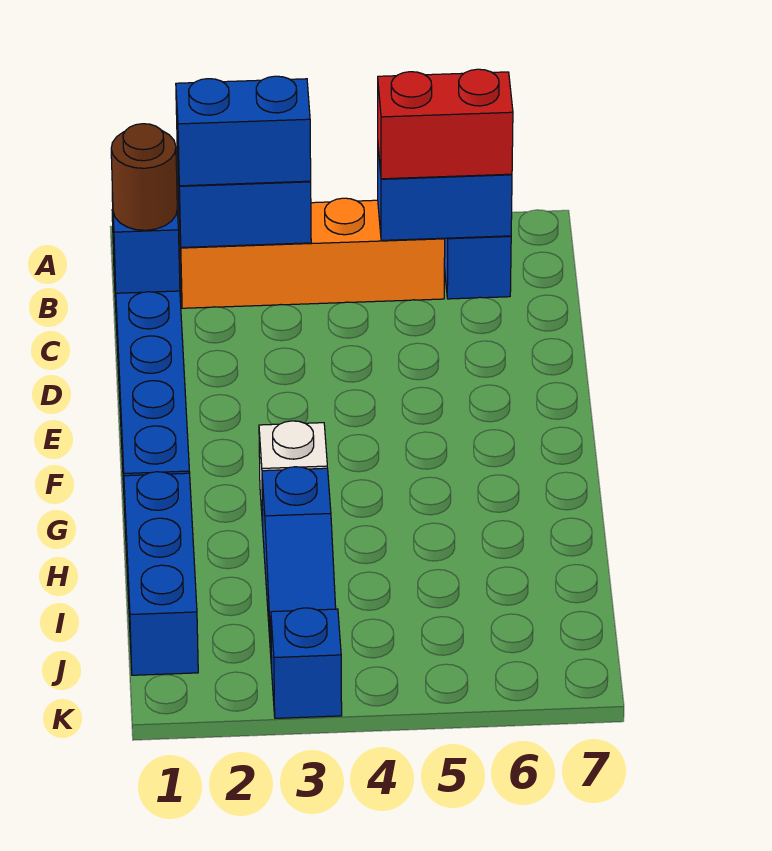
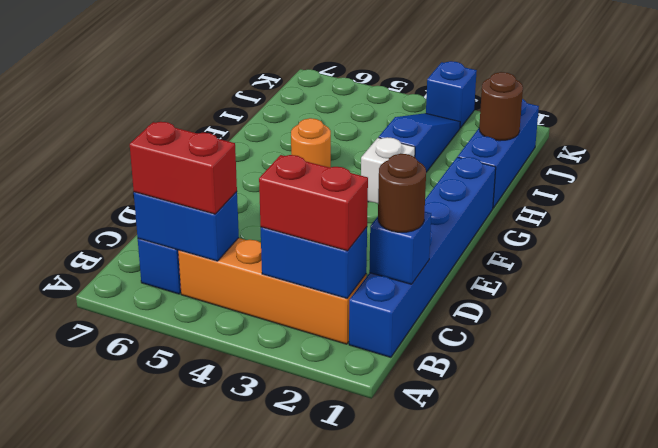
blue 1x2 brick [176,76,311,186] -> red 1x2 brick [259,155,368,251]
none -> orange 1x1 round brick [291,118,331,168]
none -> brown 1x1 round brick [479,72,523,141]

